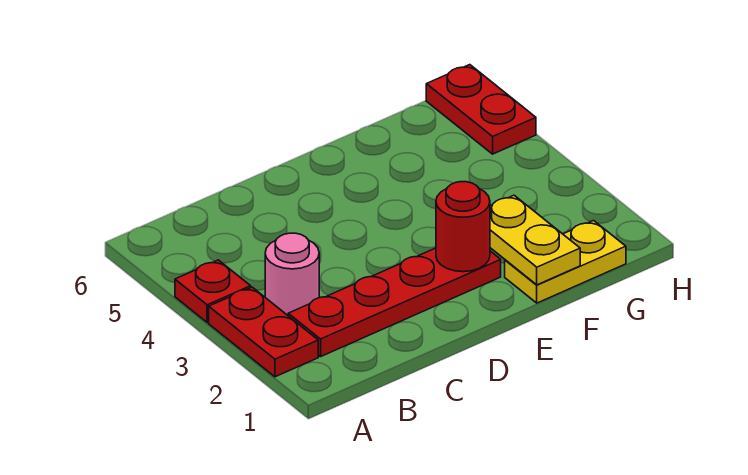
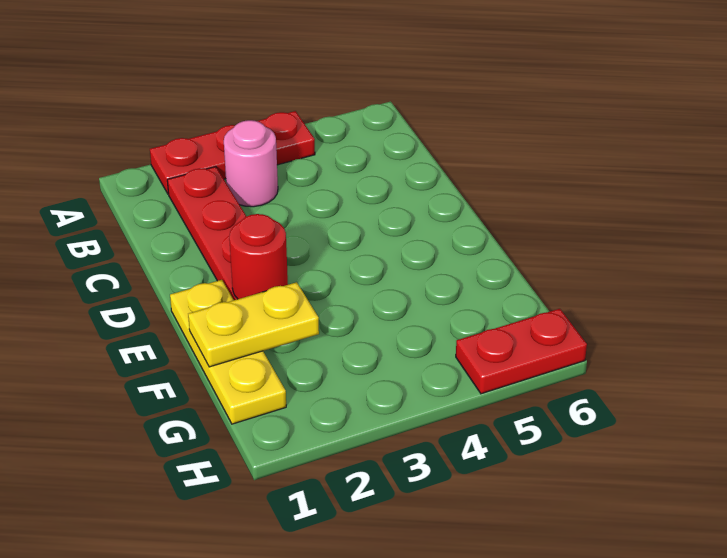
yellow 1x2 plate [505,221,626,303] -> yellow 1x3 plate [170,280,286,424]

